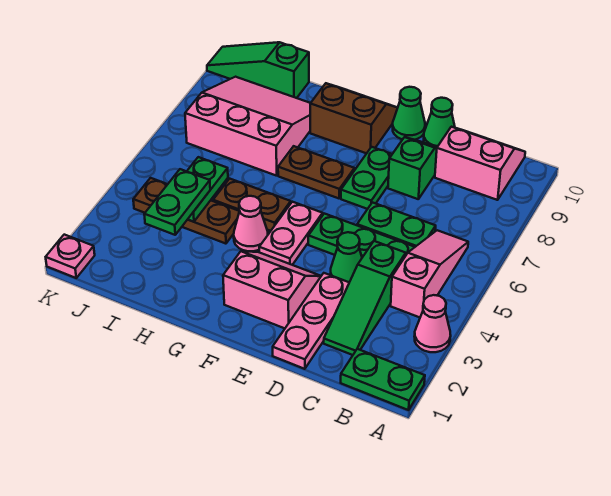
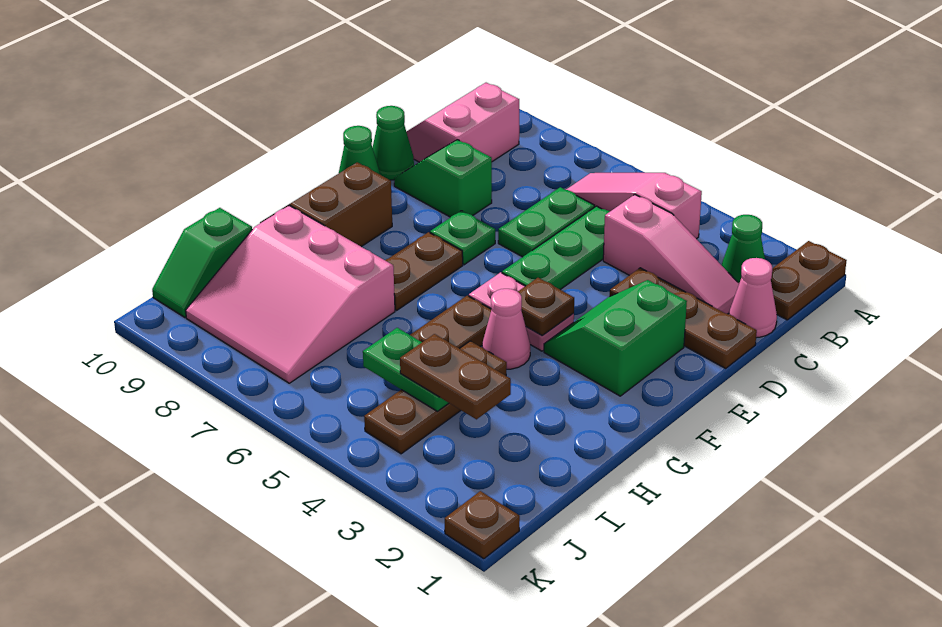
green 1x2 plate [341,349,425,410] -> brown 1x2 plate [771,241,847,320]
pink 1x1 cone [414,295,451,352] -> pink 1x1 cone moved to [729,258,777,338]
green 1x3 slope [324,241,406,355] -> pink 1x3 slope [603,195,739,314]
pink 1x3 plate [273,273,349,369] -> brown 1x3 plate [610,268,757,368]
green 1x1 cone [331,232,362,282] -> green 1x1 cone moved to [722,215,765,283]
pink 2x2 slope [223,251,321,328] -> green 2x2 slope [544,280,687,396]
green 1x2 plate [341,147,392,209] -> green 1x1 plate [430,211,495,265]
none -> brown 1x1 plate [518,278,574,336]
pink 3x3 slope [185,77,311,176] -> pink 3x3 slope turned to [186,206,395,383]
green 1x2 plate [144,169,210,235] -> brown 1x2 plate [400,334,511,419]
green 1x3 slope [207,42,309,98] -> green 1x2 slope [152,208,252,317]
pink 1x1 plate [46,235,95,278] -> brown 1x1 plate [445,491,520,559]

